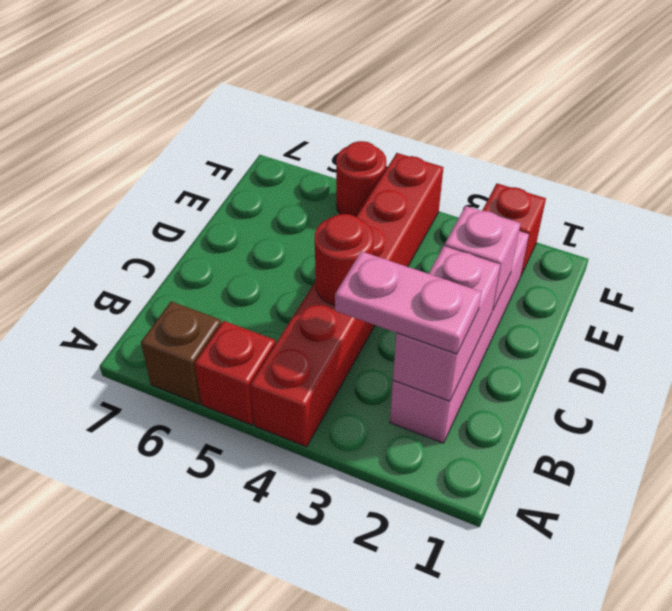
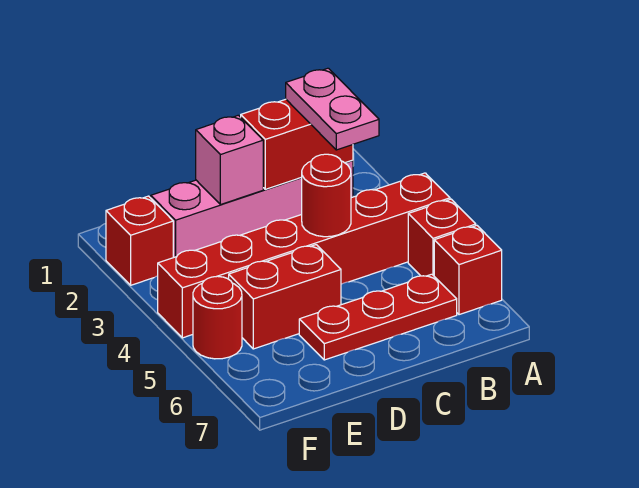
brown 1x1 brick [141,301,221,404] -> red 1x1 brick [434,225,502,315]
pink 1x2 brick [393,246,500,401] -> red 1x2 brick [241,99,353,189]
none -> red 1x3 plate [299,274,457,360]
none -> red 1x2 brick [229,245,341,349]

